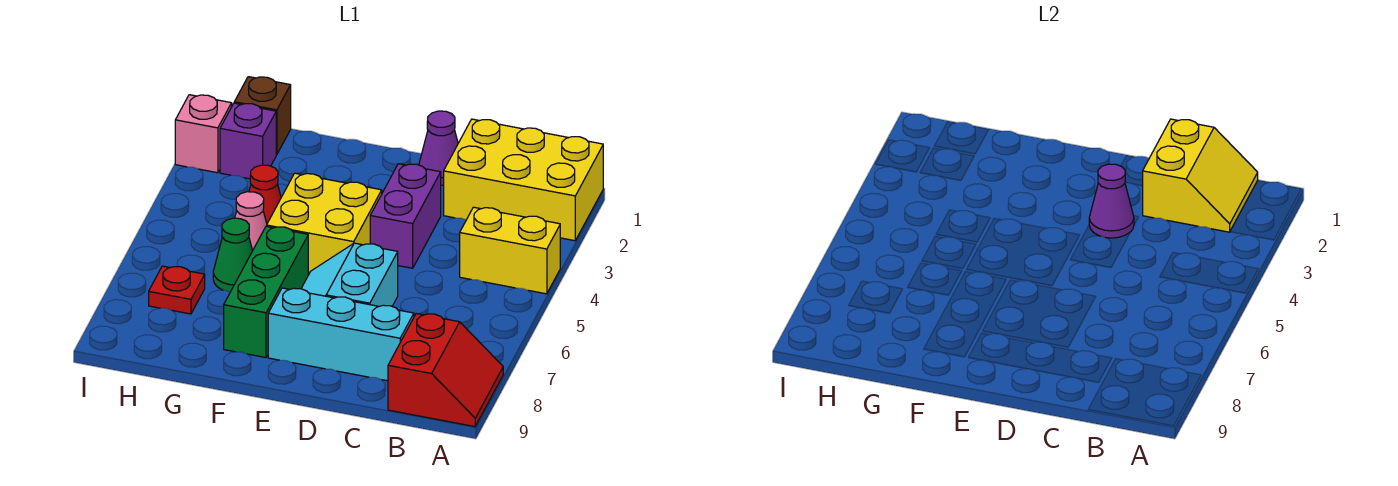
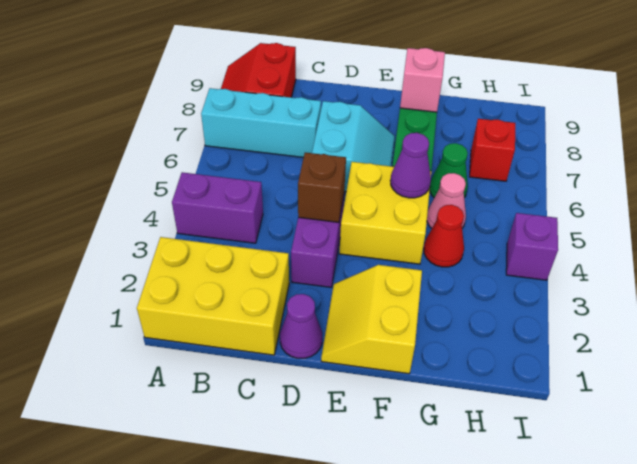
yellow 1x2 brick [460,207,560,294] -> purple 1x2 brick [172,172,263,243]
yellow 2x2 slope [1143,119,1258,232] -> yellow 2x2 slope moved to [321,265,422,374]
cyan 1x3 brick [268,288,414,381] -> cyan 1x3 brick moved to [201,88,321,158]
purple 1x1 cone [1089,164,1134,238] -> purple 1x1 cone moved to [390,133,431,198]
brown 1x1 brick [234,77,291,155] -> brown 1x1 brick moved to [298,153,346,222]
purple 1x1 brick [220,103,276,179] -> purple 1x1 brick moved to [506,213,558,280]
red 1x1 plate [149,266,205,314] -> red 1x1 brick [470,119,515,181]
pink 1x1 brick [175,95,232,173] -> pink 1x1 brick moved to [400,48,445,112]

